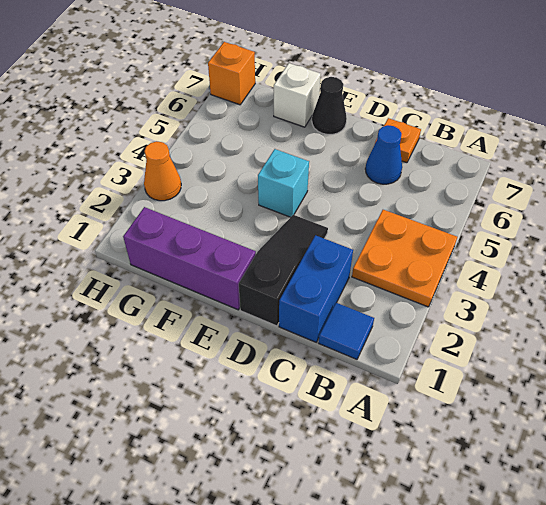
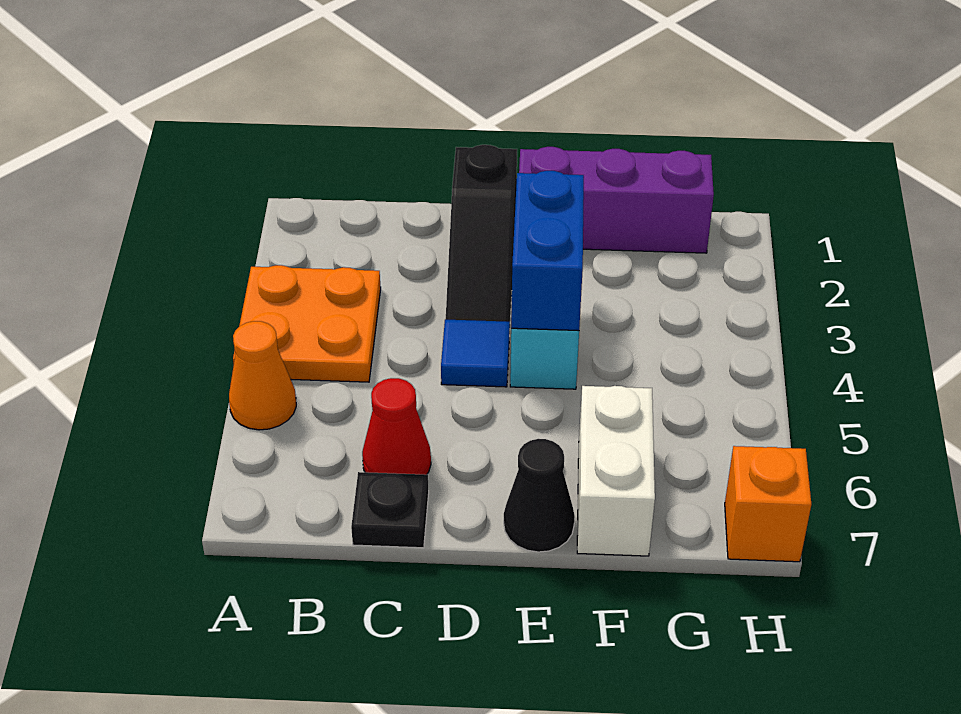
blue 1x1 tile [319,303,374,359] -> blue 1x1 tile moved to [441,319,510,387]
blue 1x2 brick [279,235,353,342] -> blue 1x2 brick moved to [511,171,584,331]
blue 1x1 cone [365,125,402,184] -> red 1x1 cone [362,378,431,475]
orange 1x1 plate [375,118,421,163] -> black 1x1 plate [351,472,429,548]
white 1x1 brick [274,63,321,127] -> white 1x2 brick [577,386,655,556]
orange 1x1 cone [144,141,181,201] -> orange 1x1 cone moved to [229,321,296,430]

